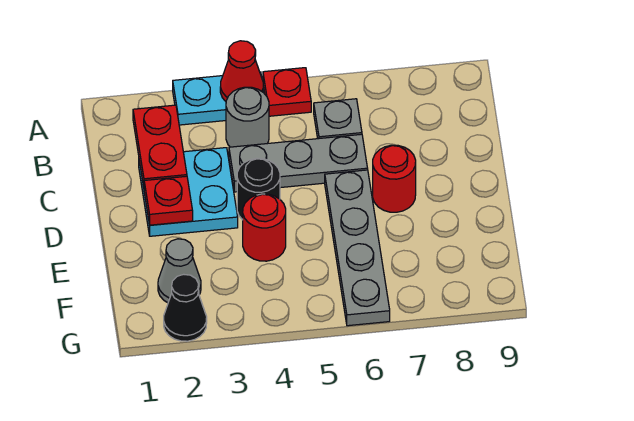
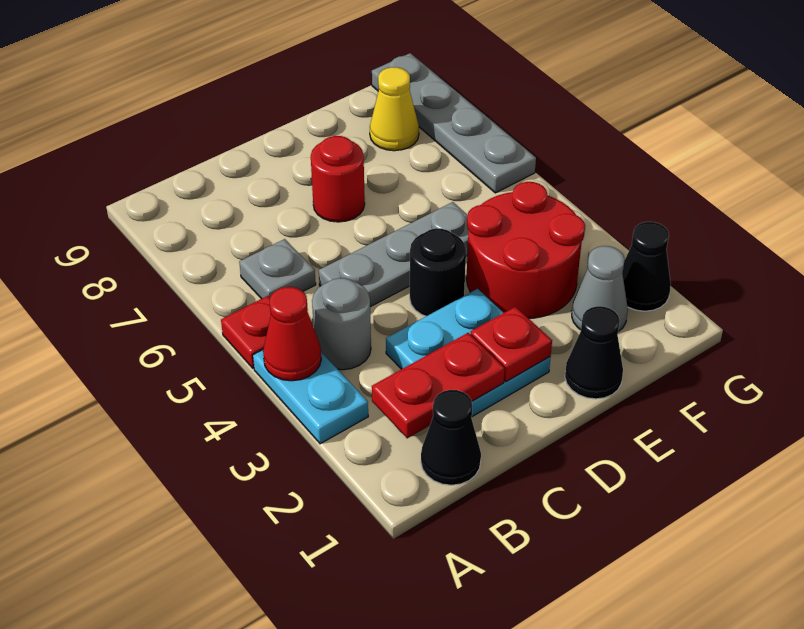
none -> black 1x1 cone [421,390,481,485]
grey 1x3 plate [229,134,368,192] -> grey 1x3 plate turned to [319,202,468,307]
grey 1x4 plate [325,170,390,326] -> grey 1x4 plate turned to [372,53,536,193]
none -> black 1x1 cone [565,306,623,399]
red 1x1 round brick [243,194,286,261] -> red 2x2 round brick [466,182,585,319]
none -> yellow 1x1 cone [370,67,419,151]

